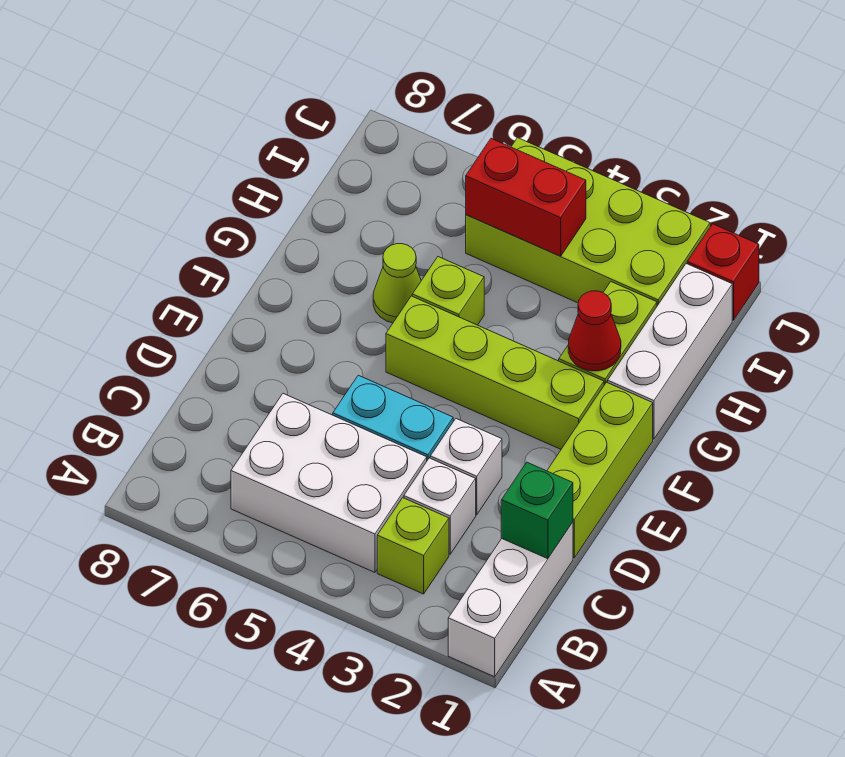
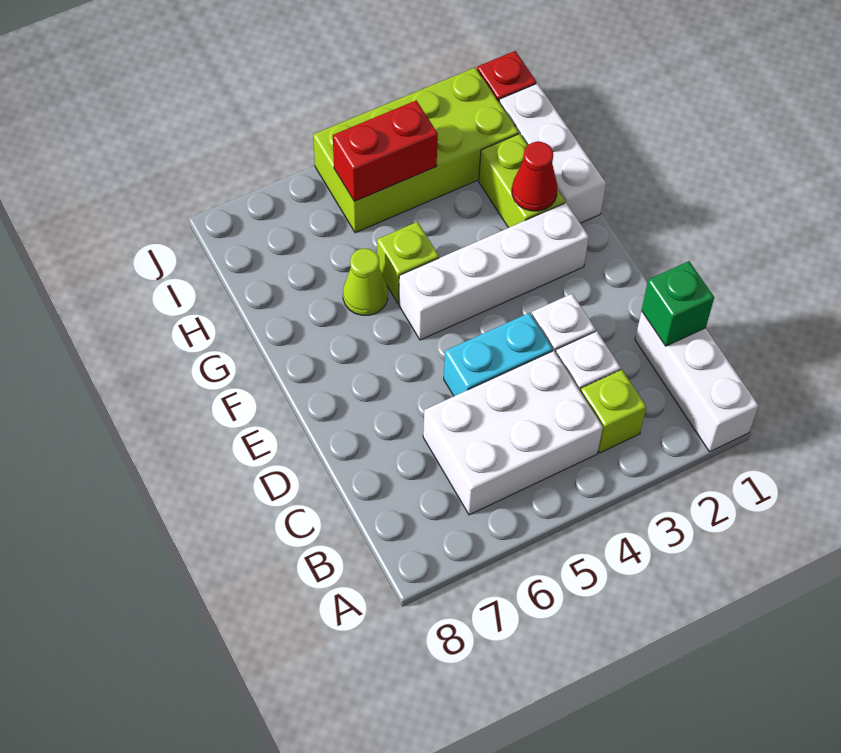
lime 1x3 brick [547,382,653,558] -> none
lime 1x4 brick [386,296,604,449] -> white 1x4 brick [399,203,589,340]

